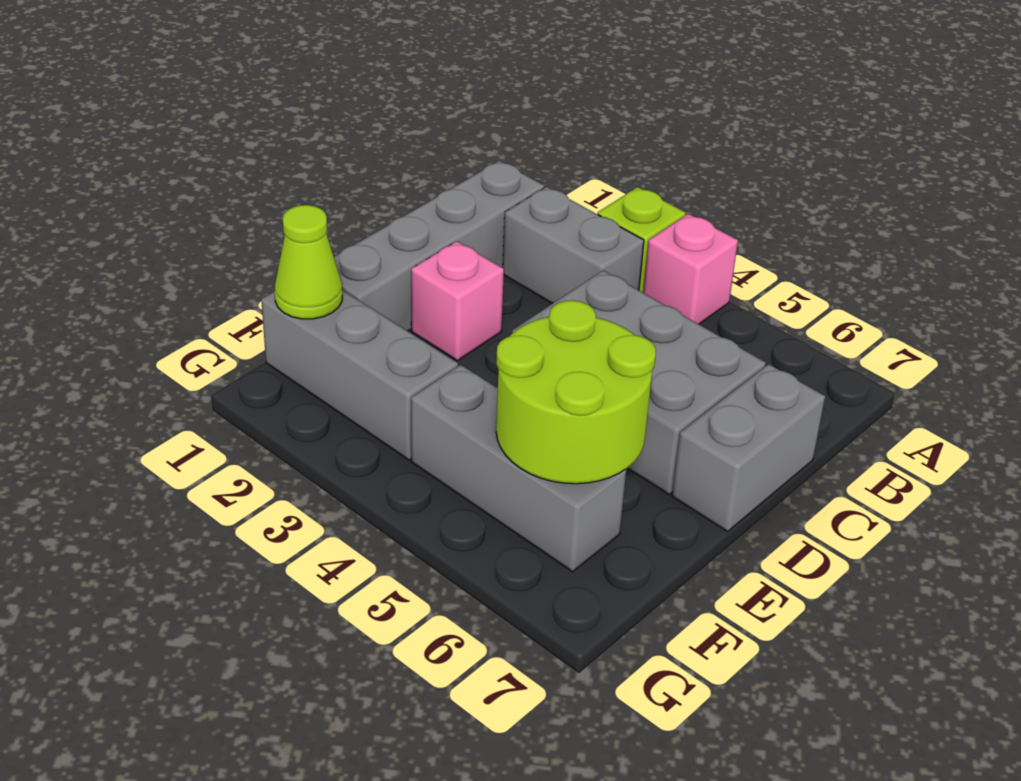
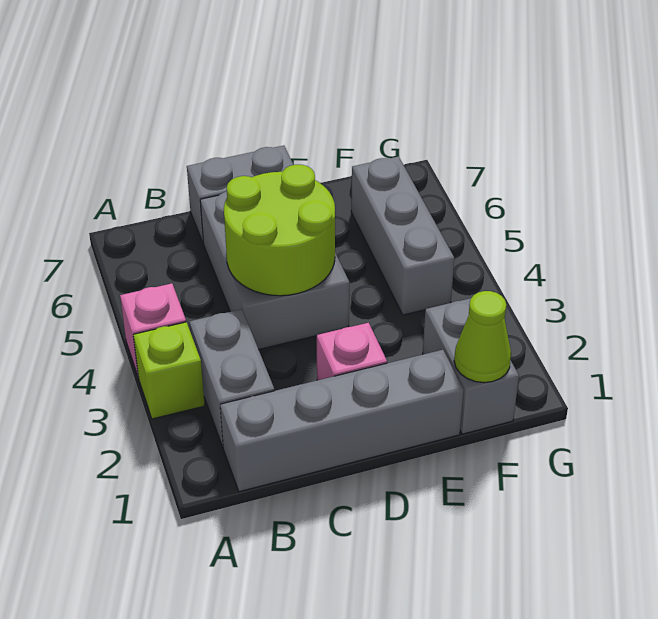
lime 2x2 round brick [496,300,656,484] -> lime 2x2 round brick moved to [224,165,335,296]
grey 1x3 brick [261,290,458,460] -> grey 1x2 brick [423,298,519,434]

